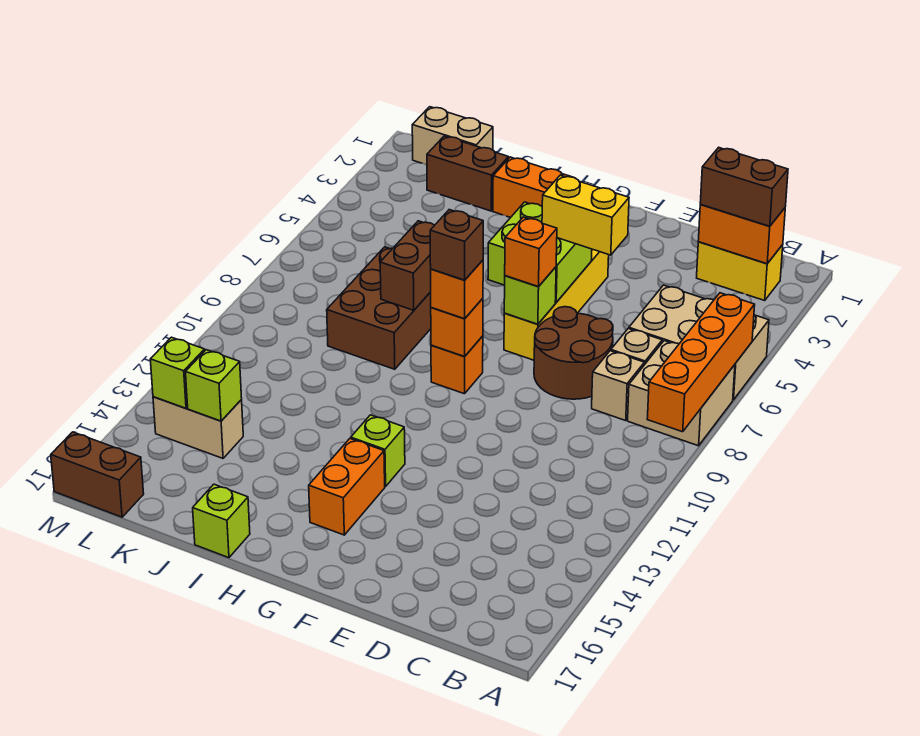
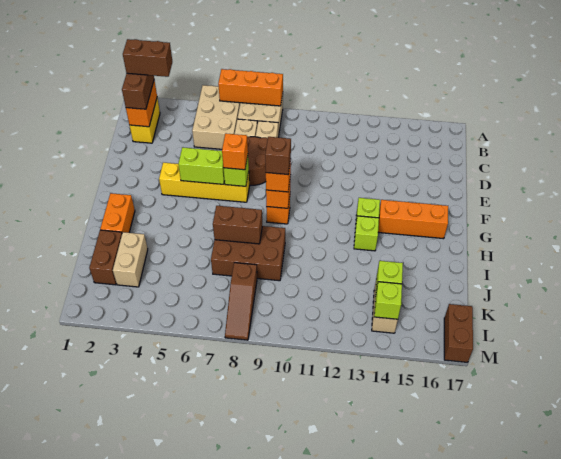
orange 1x4 brick [647,293,755,432] -> orange 1x3 brick [218,69,283,106]
none -> brown 1x2 brick [123,39,172,77]
yellow 1x2 brick [542,175,629,255] -> none
lime 2x2 brick [488,202,592,302] -> lime 1x2 brick [178,147,225,184]
orange 1x2 brick [309,438,385,535] -> orange 1x3 brick [378,200,448,239]
lime 1x1 brick [193,484,250,558] -> lime 1x1 brick moved to [354,216,379,251]
tan 1x2 brick [412,107,493,165] -> tan 1x2 brick moved to [113,232,148,287]
none -> brown 1x3 slope [225,263,257,340]

